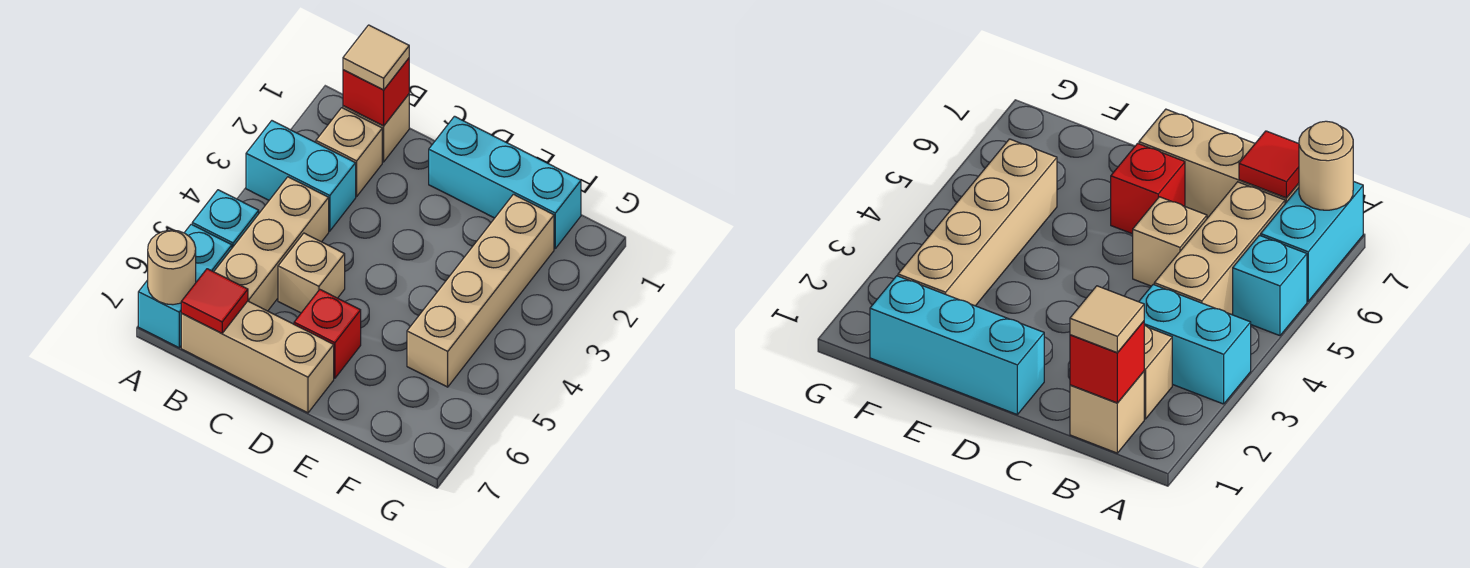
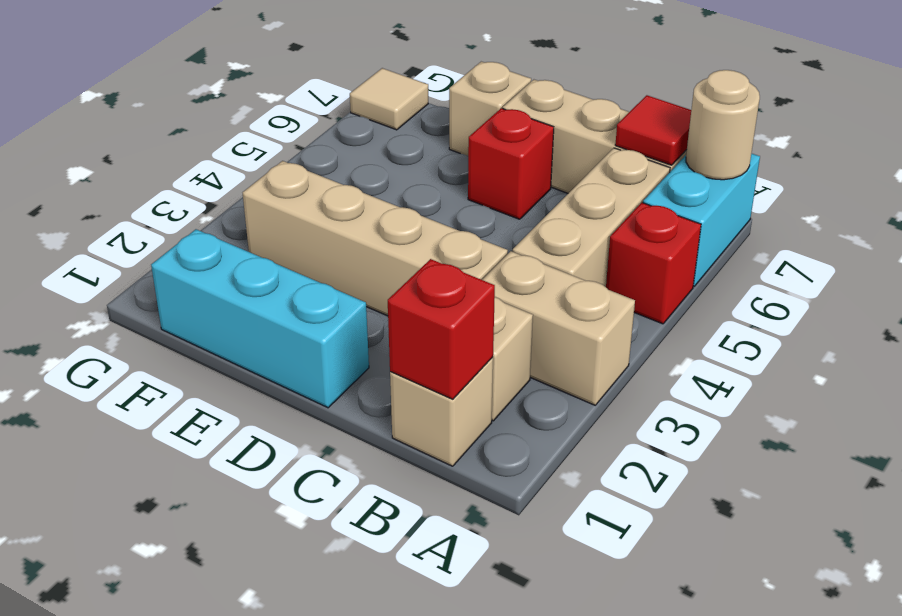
cyan 1x2 brick [246,121,356,231] -> tan 1x2 brick [482,251,635,405]
cyan 1x1 brick [192,190,259,248] -> red 1x1 brick [606,203,701,324]
tan 1x1 tile [343,25,409,90] -> tan 1x1 tile moved to [350,68,428,130]
tan 1x1 brick [278,233,345,313] -> tan 1x1 brick moved to [449,62,531,156]
tan 1x4 brick [407,194,554,387] -> tan 1x4 brick turned to [243,161,508,316]

